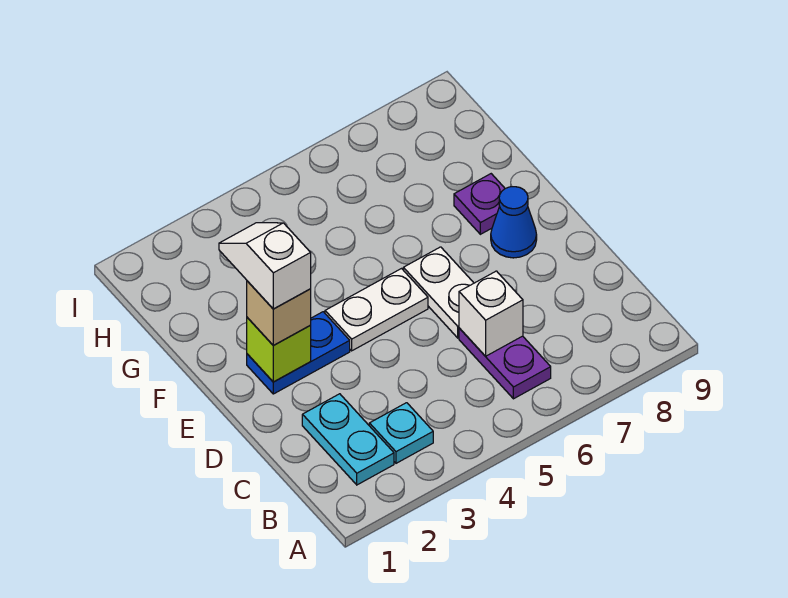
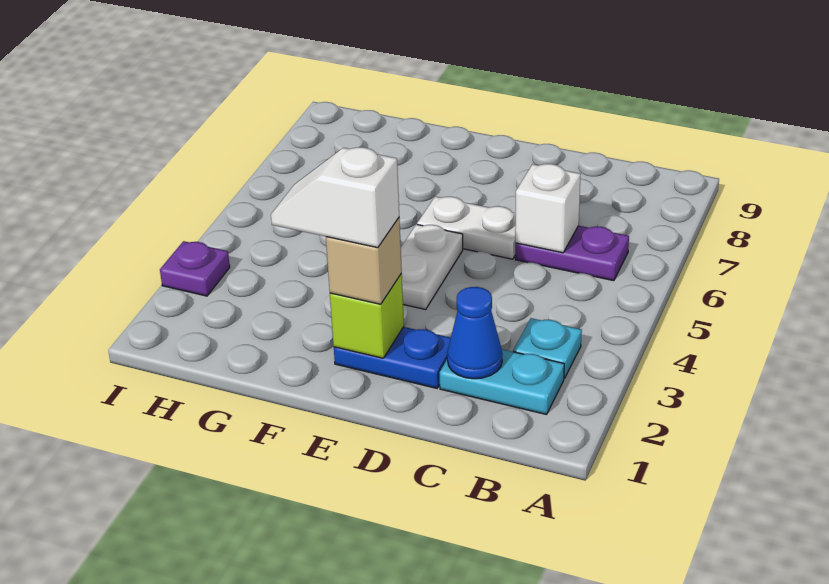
blue 1x2 plate [247,312,350,394] -> blue 1x2 plate turned to [334,327,451,388]
blue 1x1 cone [491,187,537,258] -> blue 1x1 cone moved to [447,287,502,379]
purple 1x1 plate [454,174,505,234] -> purple 1x1 plate moved to [160,241,230,296]

